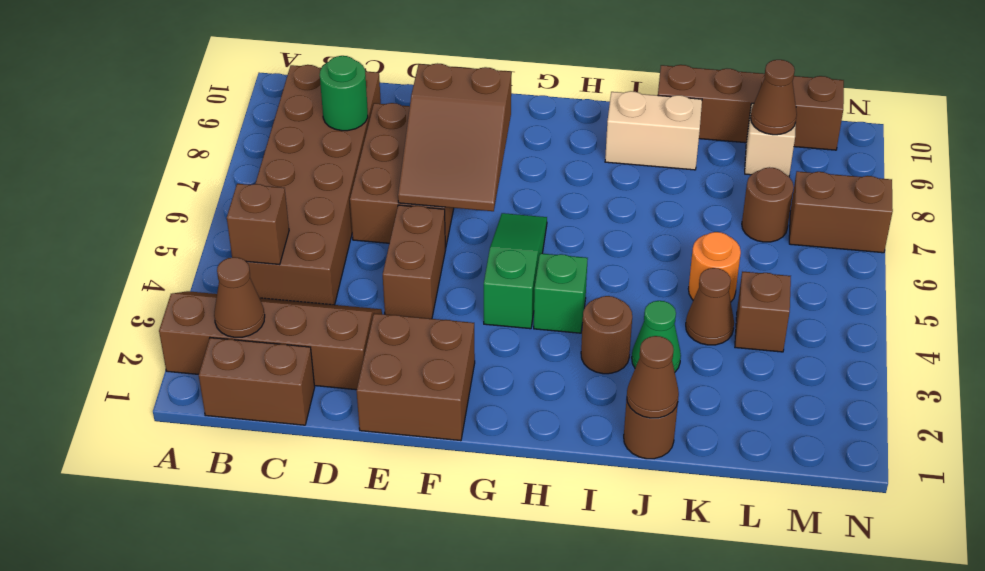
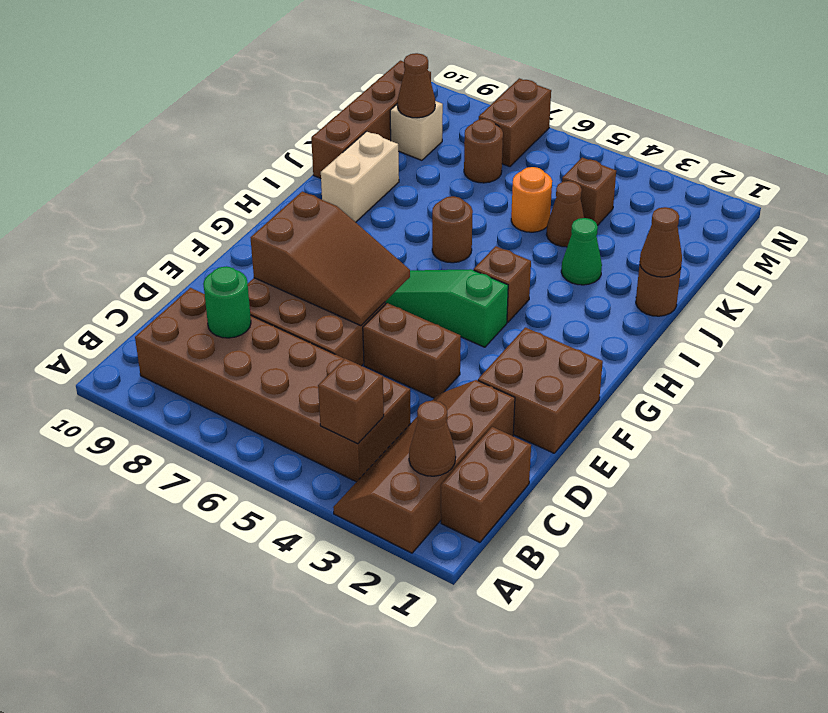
green 1x1 brick [534,253,588,333] -> brown 1x1 brick [474,246,531,322]
brown 1x1 round brick [581,296,632,374] -> brown 1x1 round brick moved to [432,196,473,263]

